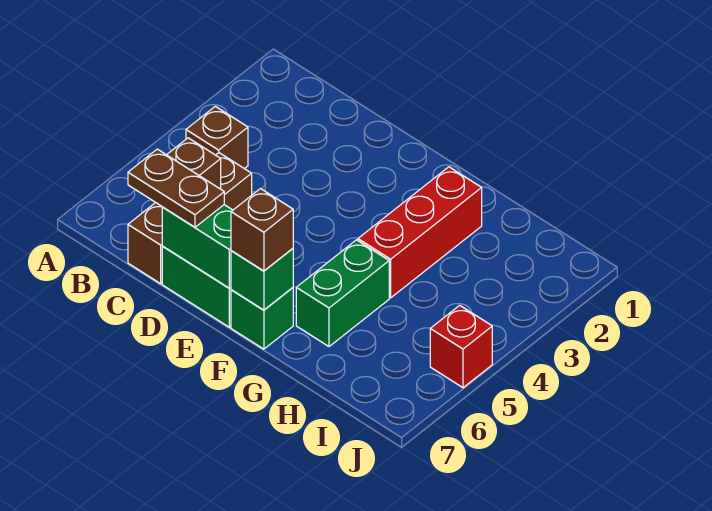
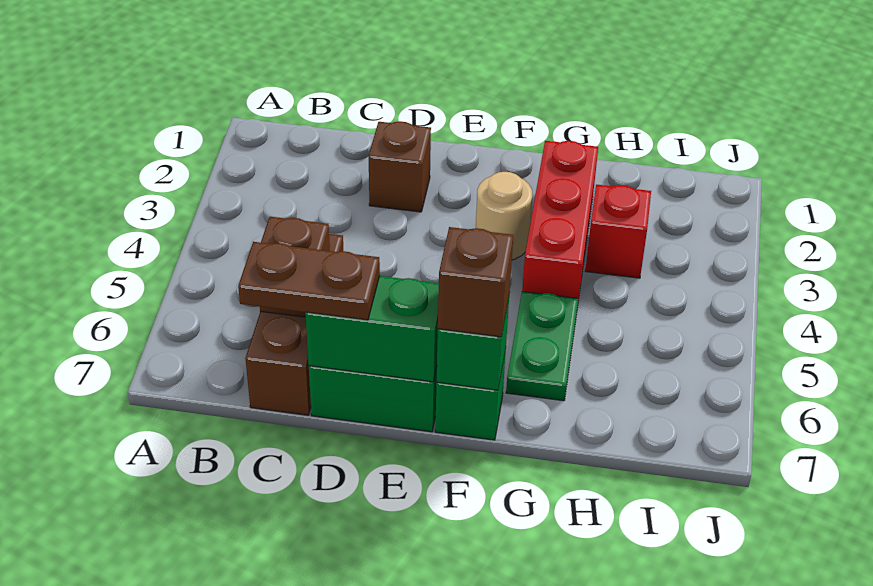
brown 1x1 brick [186,106,248,169] -> brown 1x1 brick moved to [369,121,431,212]
none -> tan 1x1 round brick [476,172,532,260]
green 1x2 brick [296,240,389,346] -> green 1x2 plate [506,292,578,401]
red 1x1 brick [430,305,492,388] -> red 1x1 brick moved to [585,185,651,278]

